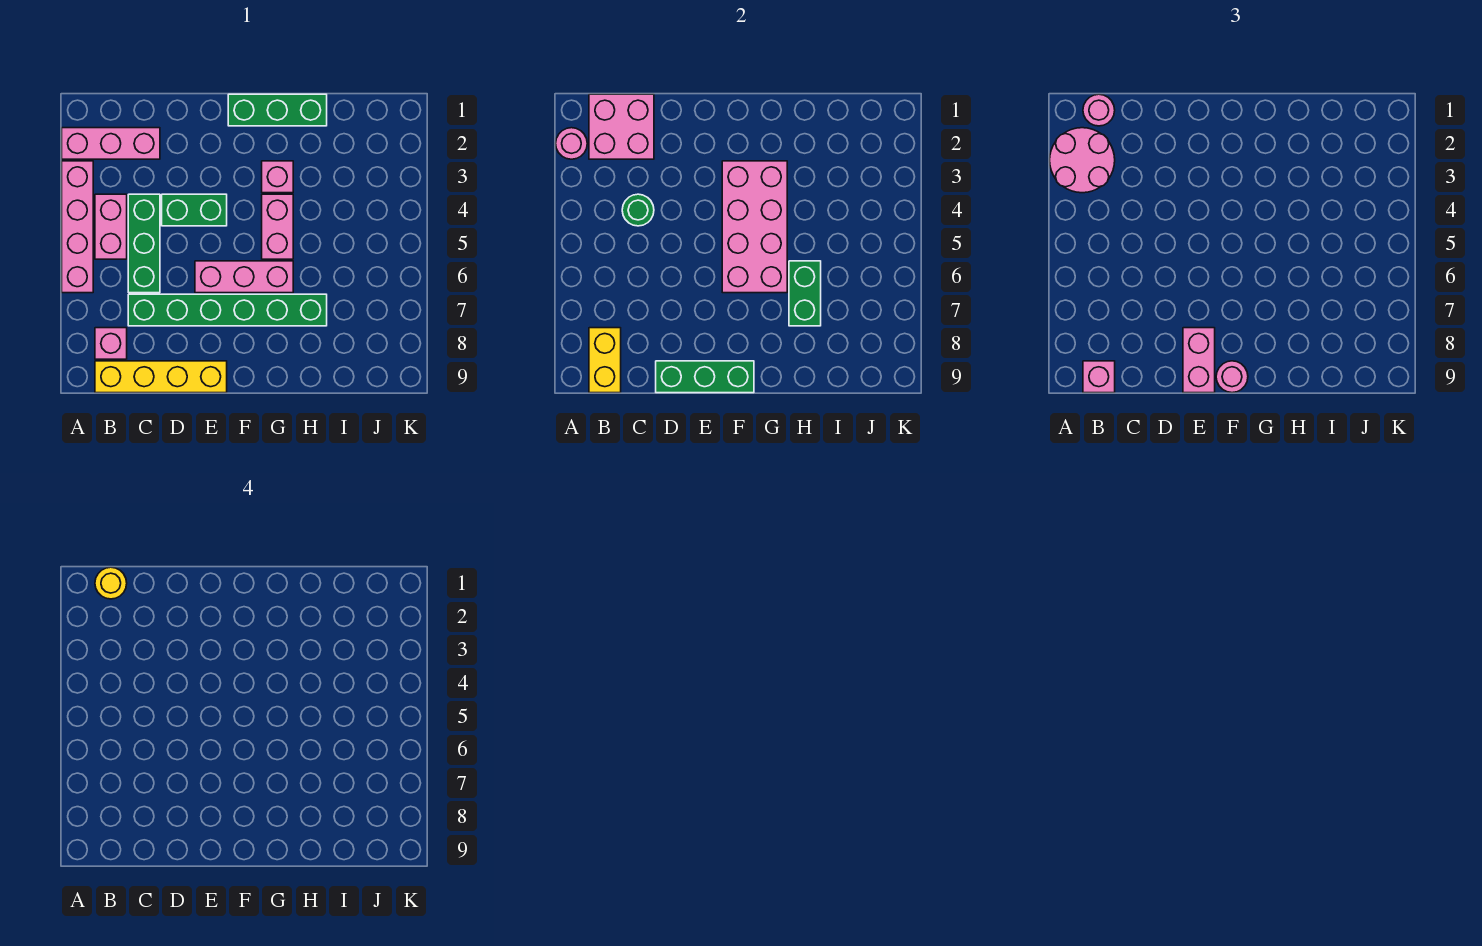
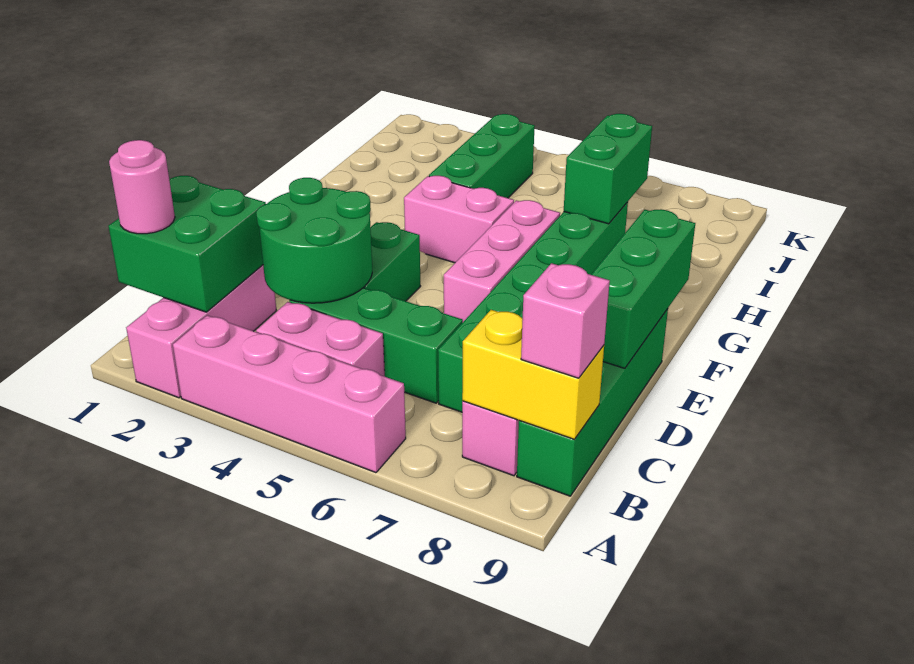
pink 1x1 round brick [556,128,587,159] -> none
pink 2x2 round brick [1050,128,1115,193] -> none
pink 2x2 brick [589,94,654,159] -> green 2x2 brick [108,176,266,312]
yellow 1x1 round brick [95,567,127,599] -> none
yellow 1x4 brick [95,361,227,393] -> green 1x4 brick [517,309,668,496]
green 1x1 round brick [622,194,654,226] -> green 2x2 round brick [256,178,372,303]
pink 1x2 brick [1183,328,1215,393] -> none
green 1x3 brick [228,94,327,126] -> green 1x3 brick moved to [429,114,535,198]
pink 2x4 brick [722,161,787,293] -> none
pink 1x1 round brick [1216,361,1248,393] -> none
pink 1x1 brick [262,161,293,193] -> none
green 1x2 brick [789,261,821,326] -> green 1x2 brick turned to [564,114,652,224]

